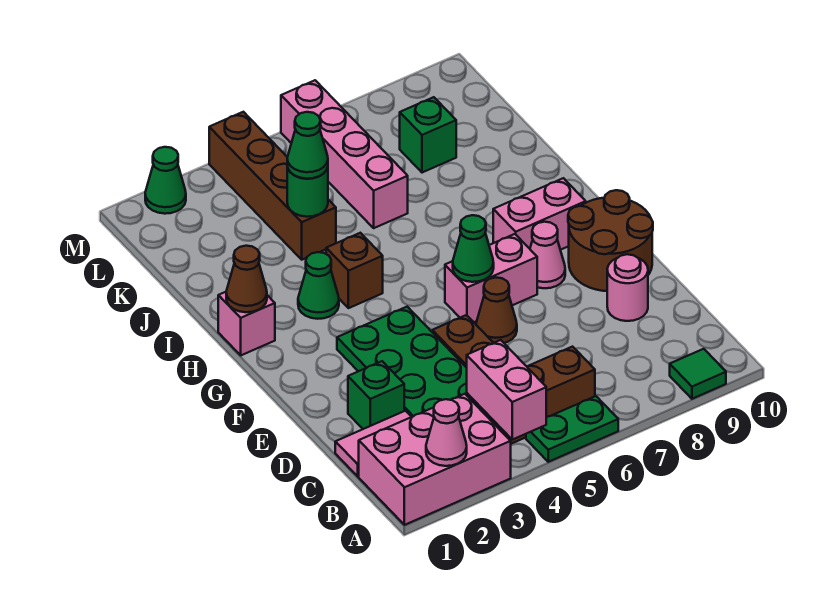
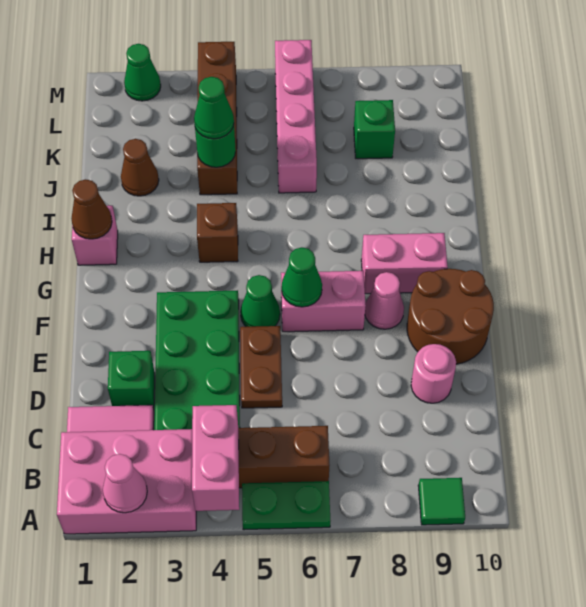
brown 1x1 cone [476,278,517,343] -> brown 1x1 cone moved to [121,139,159,196]
green 1x1 cone [298,252,339,319] -> green 1x1 cone moved to [240,275,280,327]

